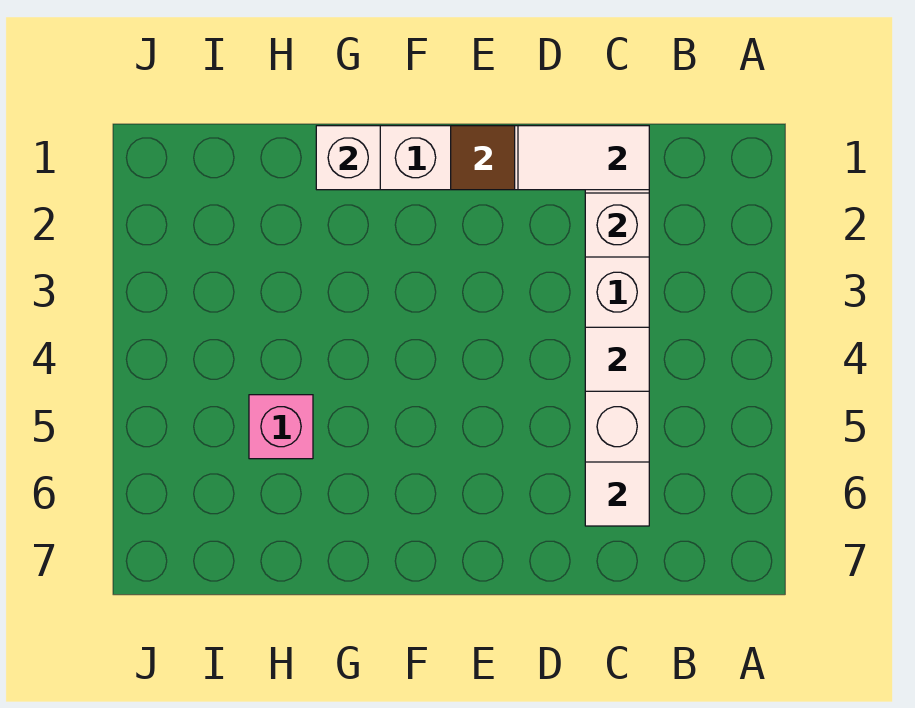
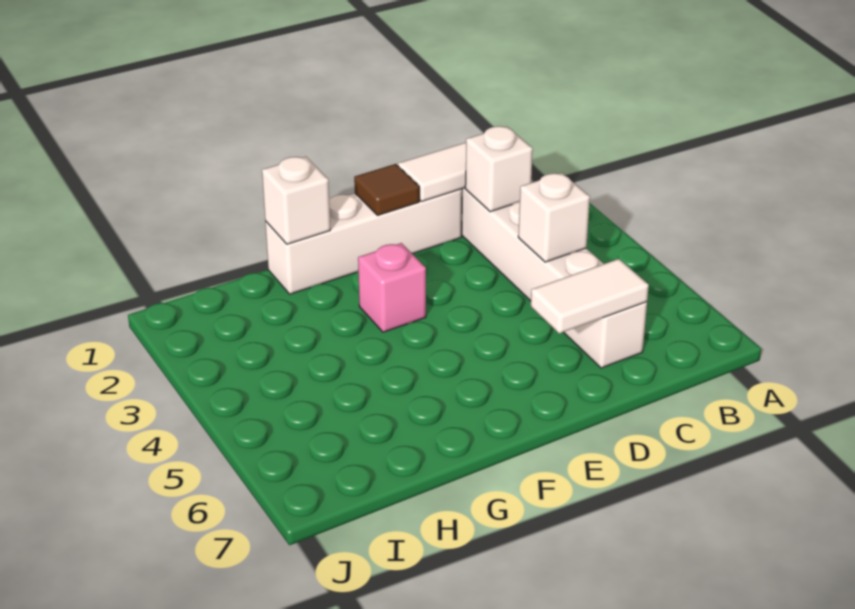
white 1x1 tile [585,327,649,391] -> white 1x1 brick [518,173,590,262]
white 1x1 tile [585,462,649,526] -> white 1x2 tile [531,259,649,334]
pink 1x1 brick [249,395,313,459] -> pink 1x1 brick moved to [358,243,426,332]

